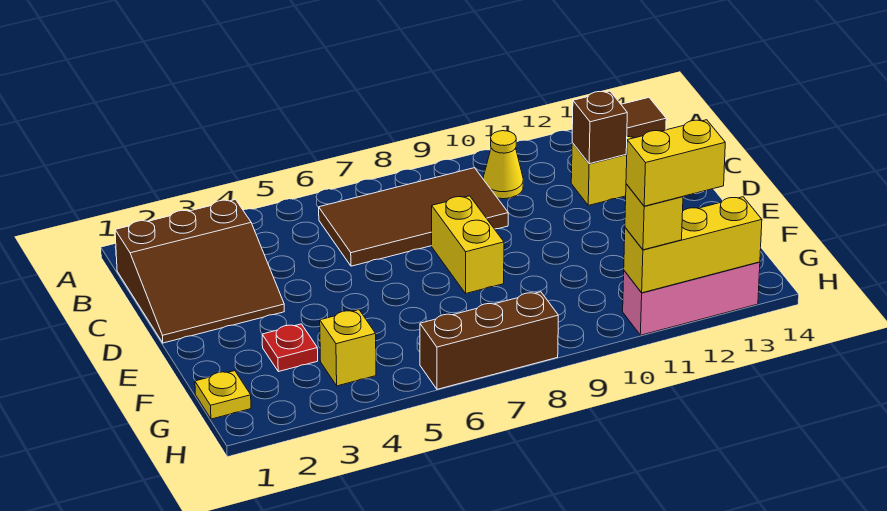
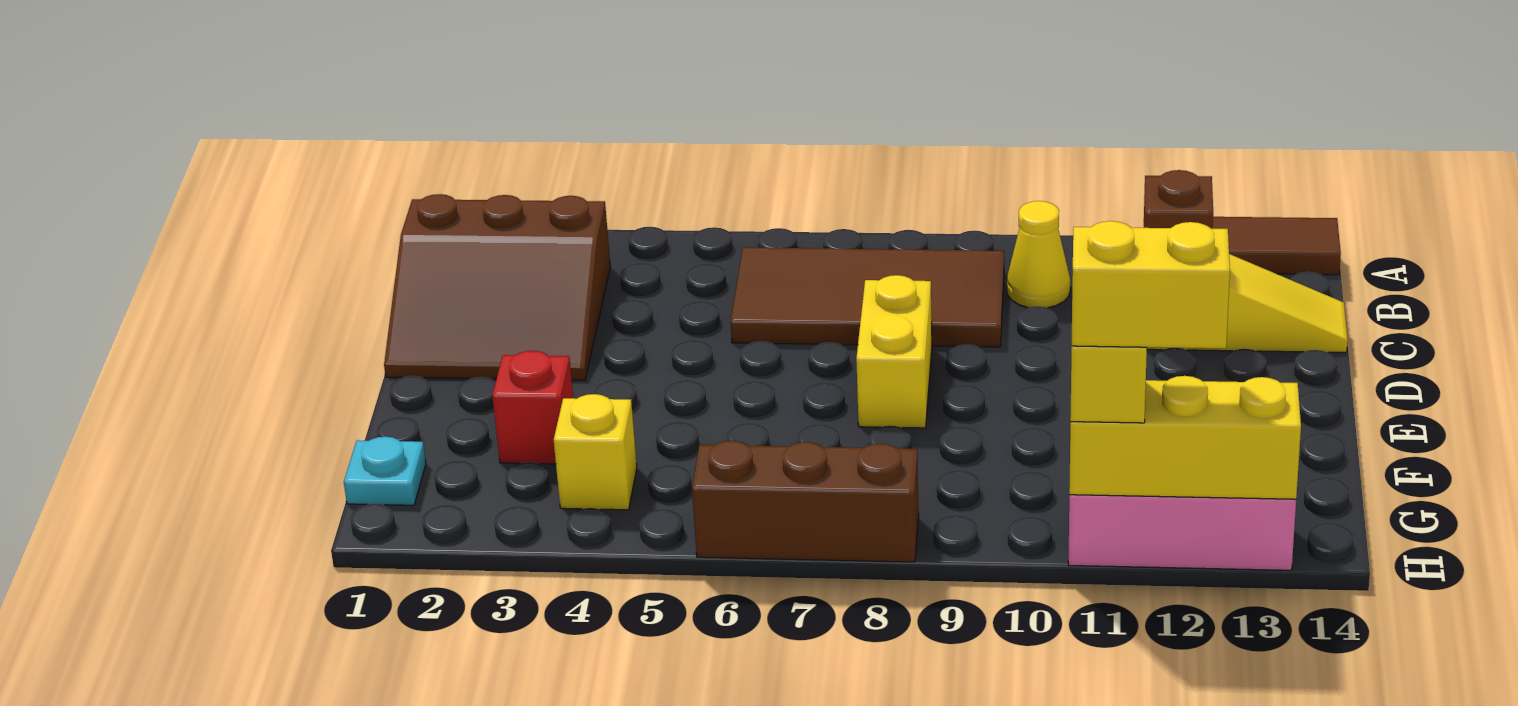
red 1x1 plate [262,324,318,372] -> red 1x1 brick [492,351,573,464]
yellow 1x1 plate [195,371,251,419] -> cyan 1x1 plate [344,437,426,505]

